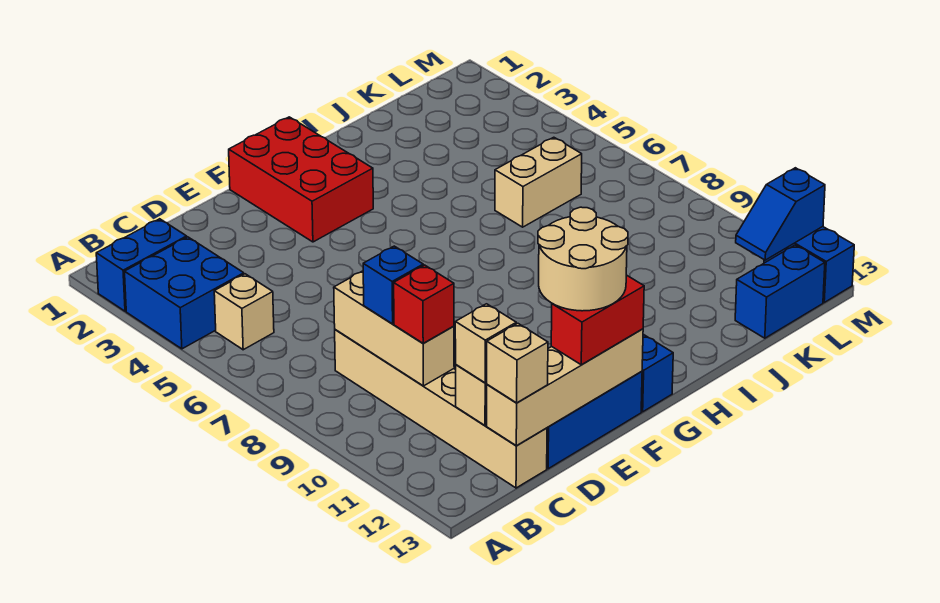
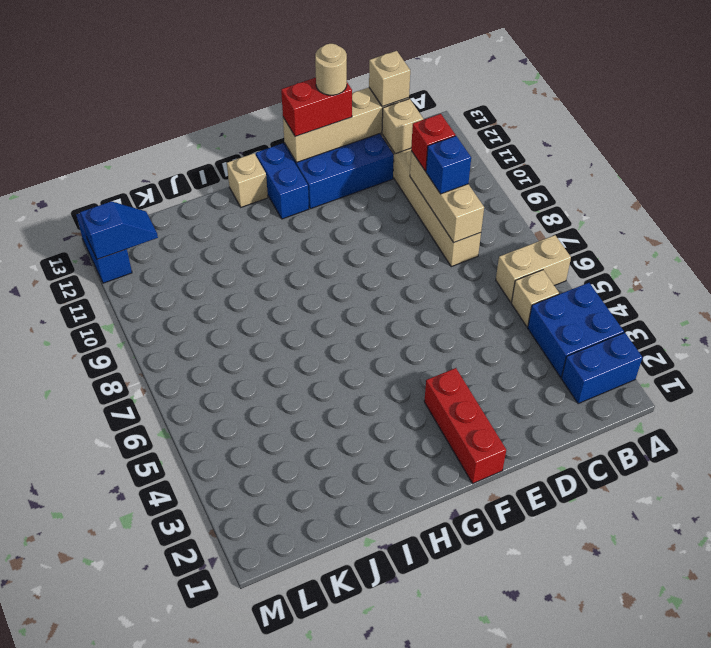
tan 1x1 brick [455,304,516,383] -> tan 1x1 brick moved to [227,153,268,207]
tan 2x2 round brick [538,207,628,311] -> tan 1x1 round brick [315,44,347,95]
red 2x3 brick [229,117,373,242] -> red 1x3 brick [424,368,506,483]
tan 1x2 brick [495,137,582,227] -> tan 1x2 brick moved to [496,235,571,302]
blue 1x2 brick [735,245,825,338] -> none

